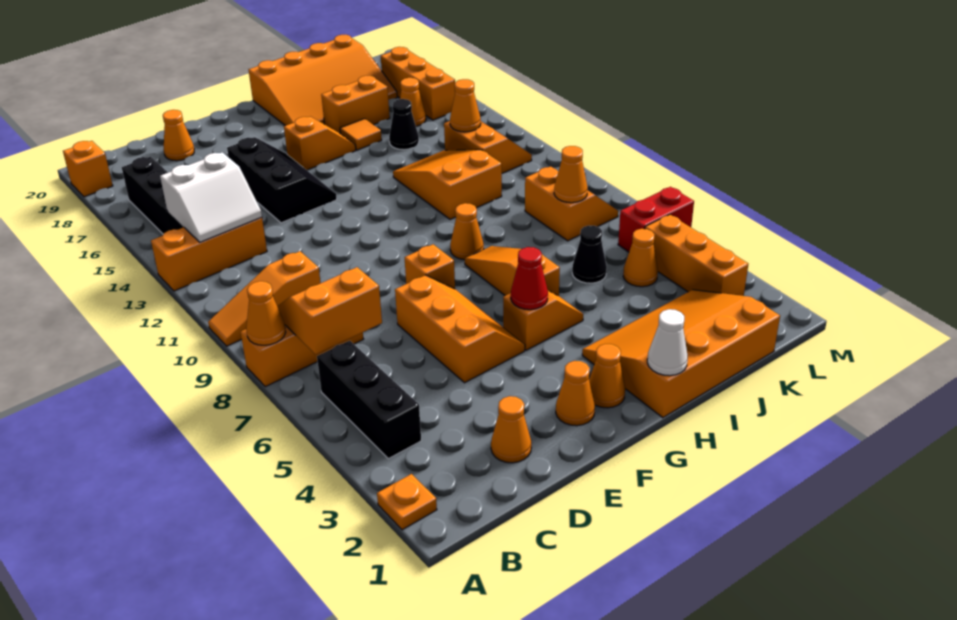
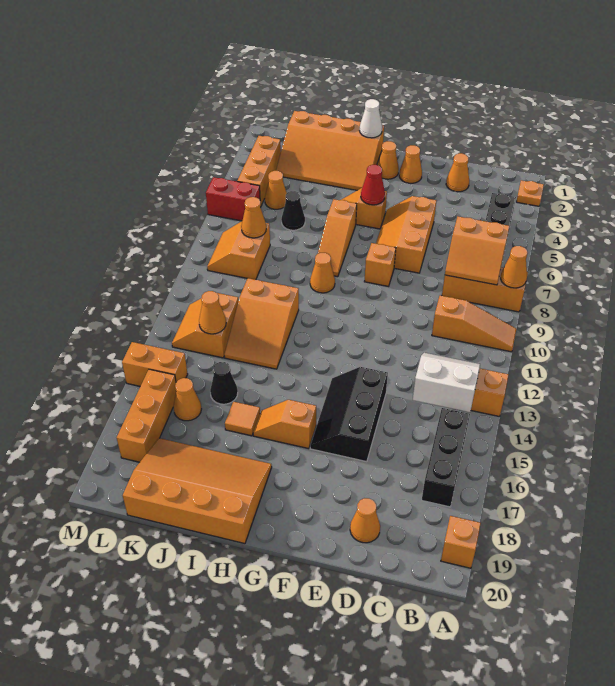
orange 1x2 brick [321,76,390,134] -> orange 1x2 brick moved to [122,342,188,386]

